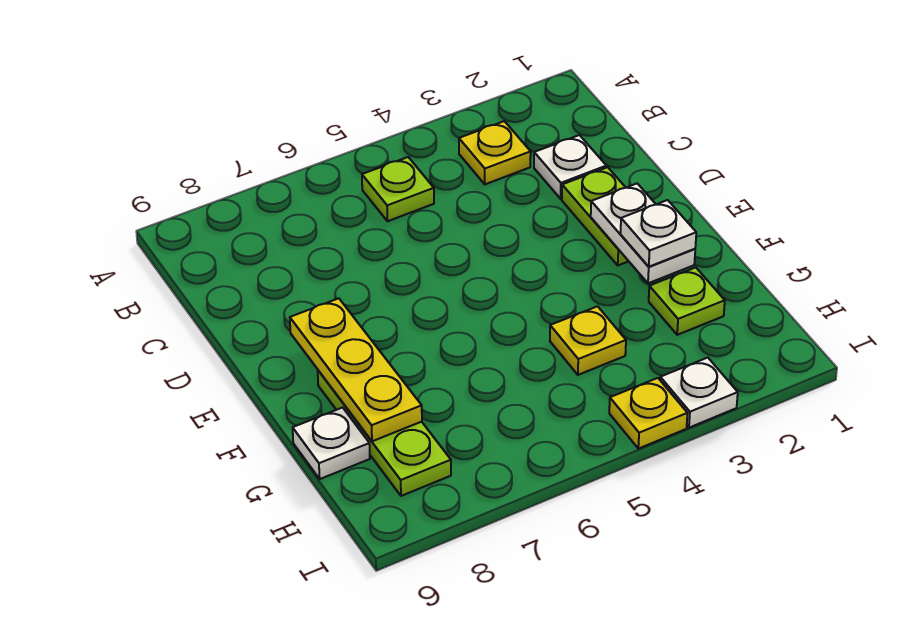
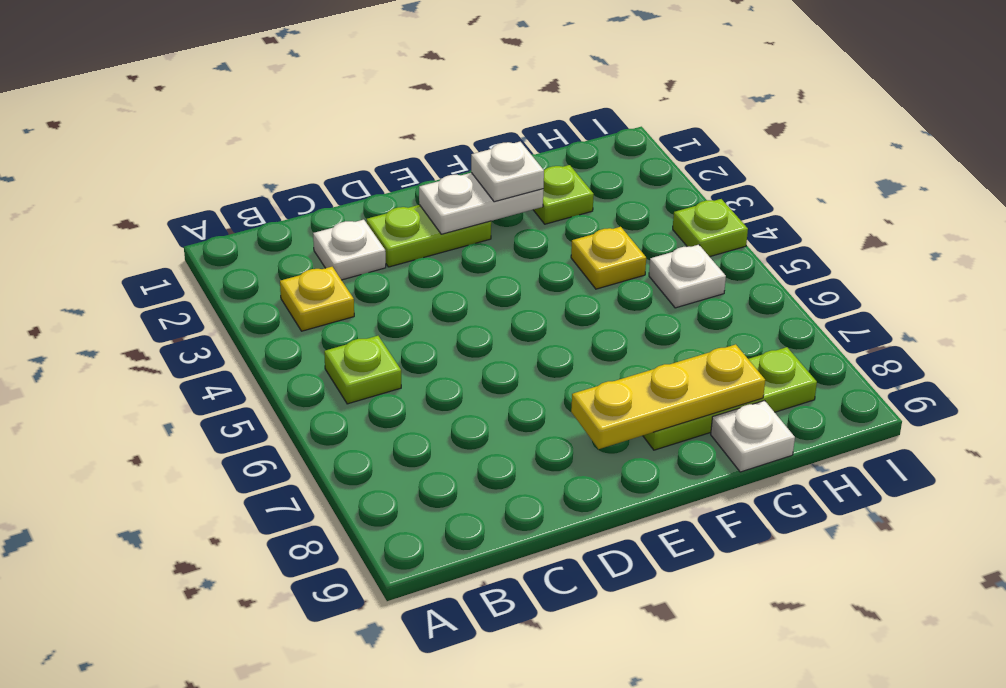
white 1x1 plate [660,358,738,428] -> white 1x1 plate moved to [649,245,726,308]
yellow 1x1 plate [609,378,687,449] -> lime 1x1 plate [673,199,748,257]

